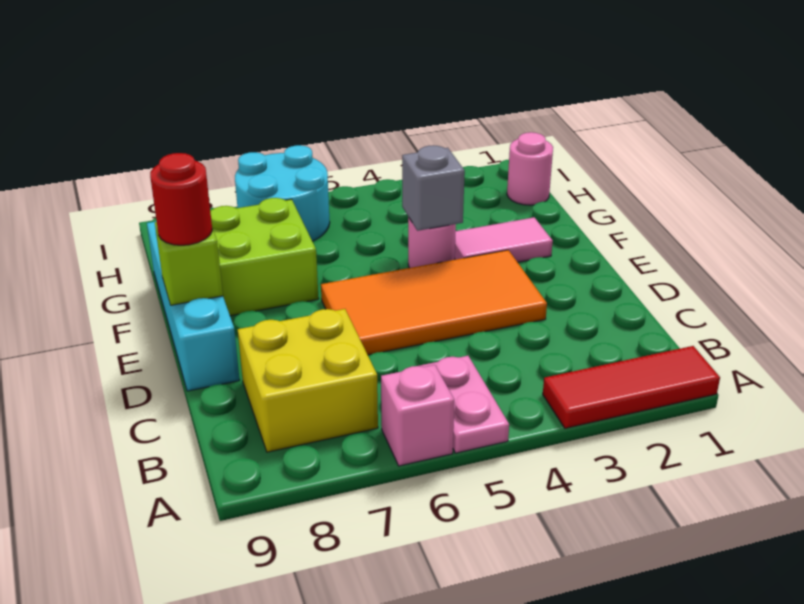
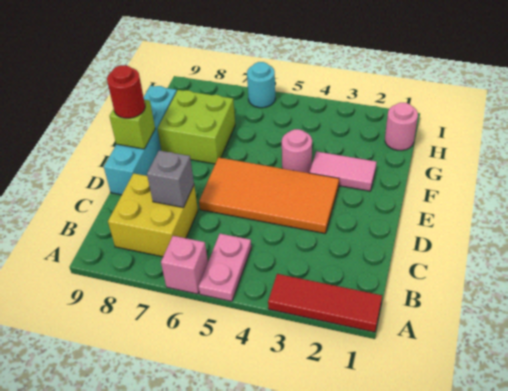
grey 1x1 brick [402,145,465,231] -> grey 1x1 brick moved to [147,151,194,208]
cyan 2x2 round brick [235,145,330,241] -> cyan 1x1 round brick [247,62,275,108]

